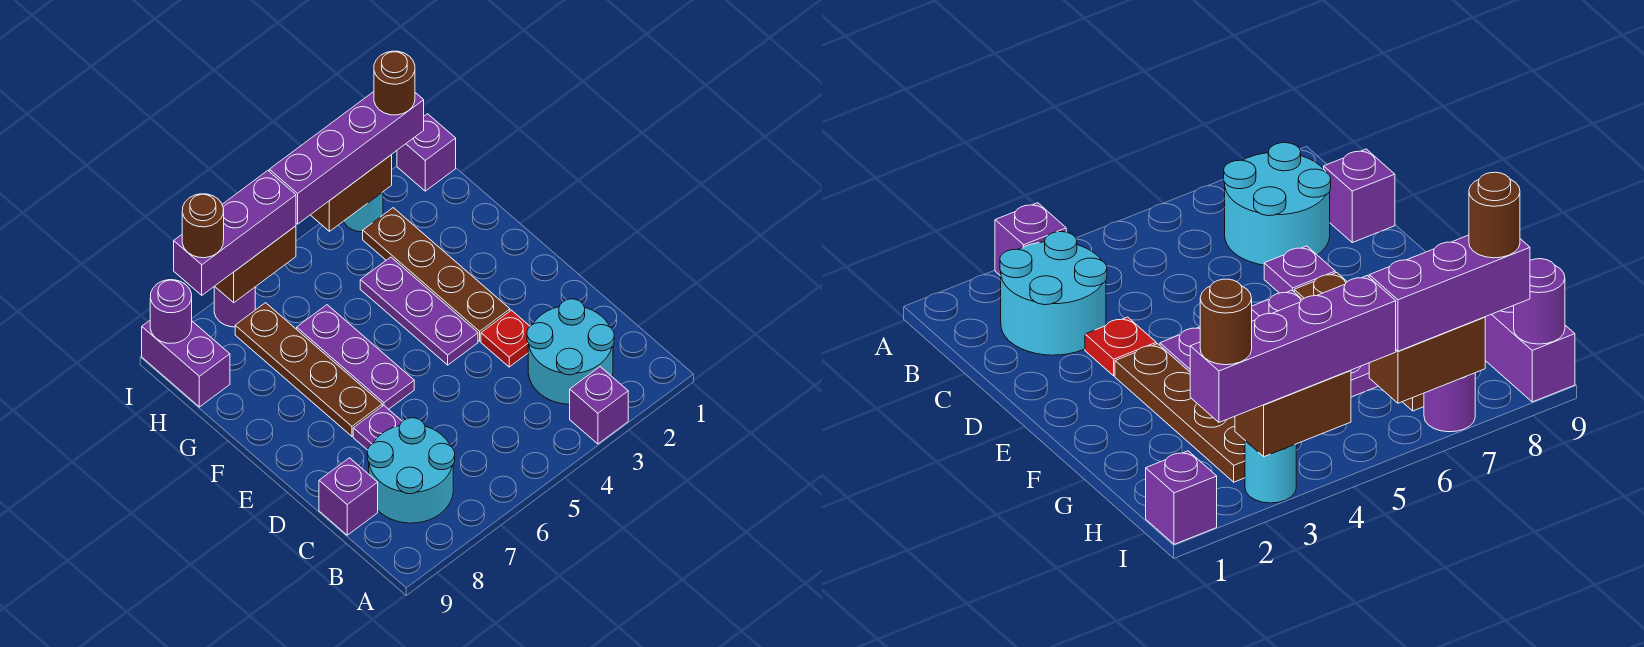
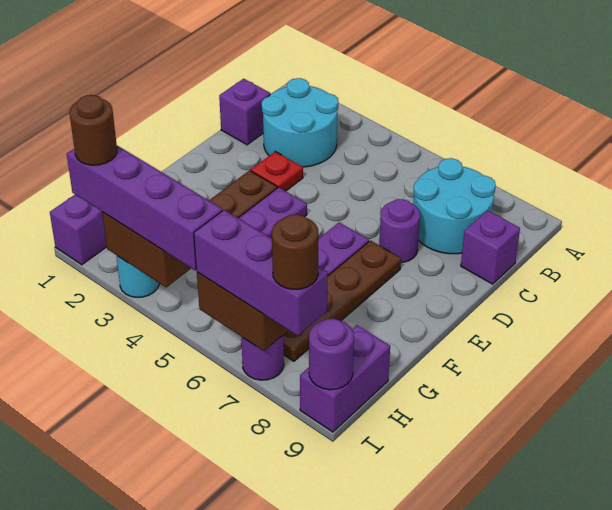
purple 1x1 brick [570,367,628,444] -> purple 1x1 brick moved to [219,79,270,145]
purple 1x1 plate [353,405,402,450] -> purple 1x1 round brick [379,199,420,263]

